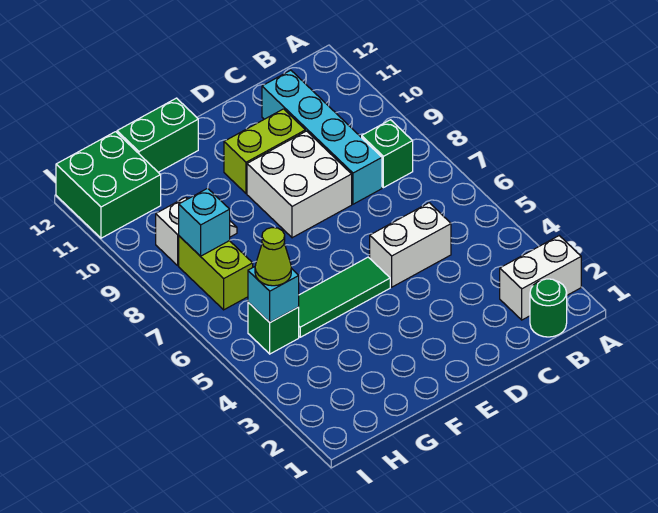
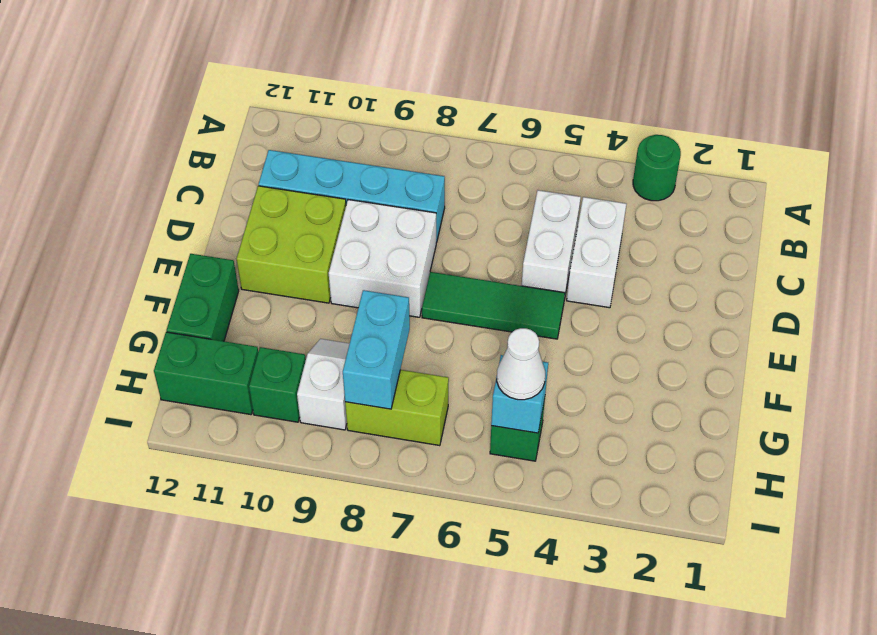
white 1x2 brick [500,236,581,320] -> white 1x2 brick moved to [567,197,626,308]
green 1x1 round brick [530,279,567,337] -> green 1x1 round brick moved to [633,135,681,201]
green 1x1 brick [362,120,413,188] -> green 1x1 brick moved to [249,347,306,422]
lime 1x2 brick [224,109,305,193] -> lime 2x2 brick [237,186,346,303]
green 1x3 tile [299,257,390,337] -> green 1x3 tile turned to [422,272,565,339]
lime 1x1 cone [255,228,291,286] -> white 1x1 cone [497,328,545,400]
cyan 1x1 brick [179,188,230,256] -> cyan 1x2 brick [343,290,410,409]
green 2x2 brick [56,132,161,238] -> green 1x2 brick [154,332,258,415]

